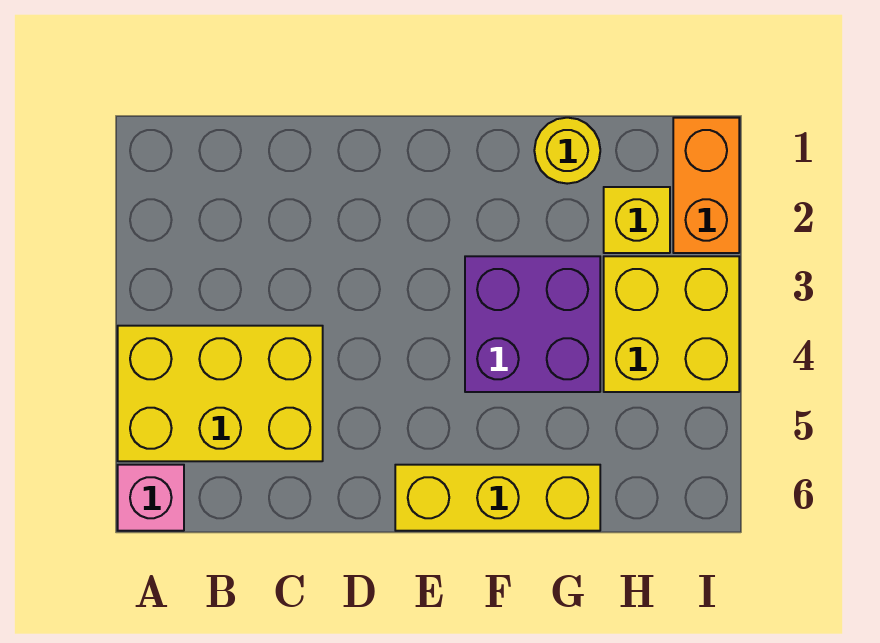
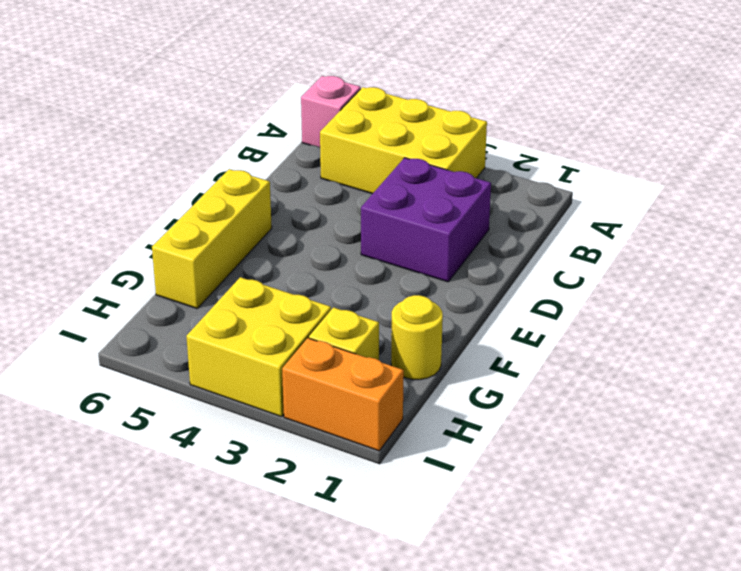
yellow 2x3 brick [118,326,323,461] -> yellow 2x3 brick turned to [320,87,487,194]
purple 2x2 brick [465,256,600,392] -> purple 2x2 brick moved to [361,158,491,282]

